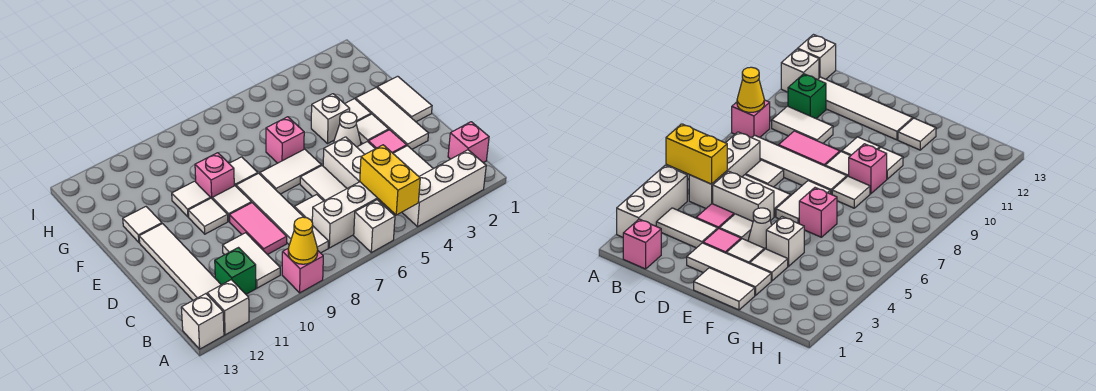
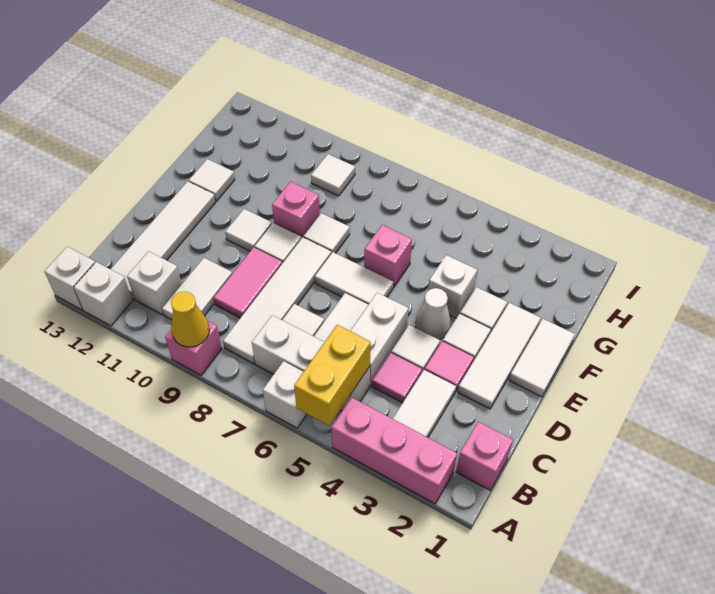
white 1x3 brick [402,150,486,227] -> pink 1x3 brick [331,397,457,504]
green 1x1 brick [215,248,256,294] -> white 1x1 brick [127,251,182,315]
white 1x1 tile [172,181,210,217] -> white 1x1 tile moved to [311,154,355,196]

